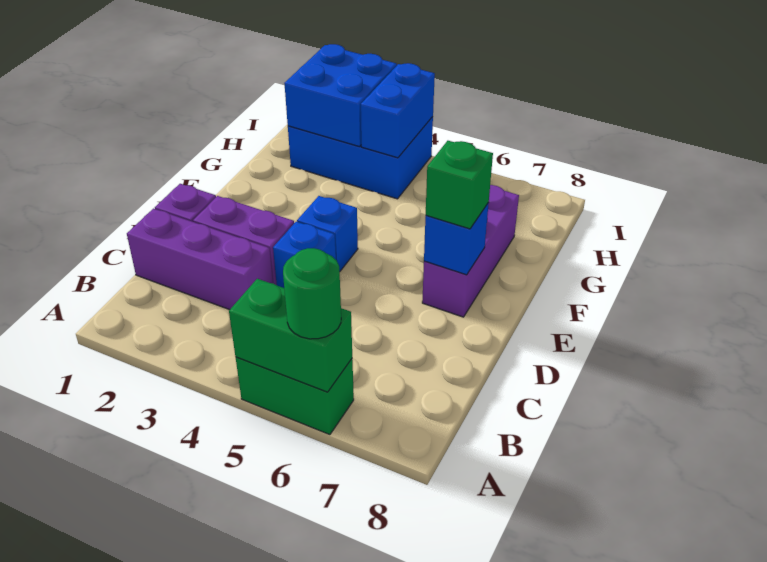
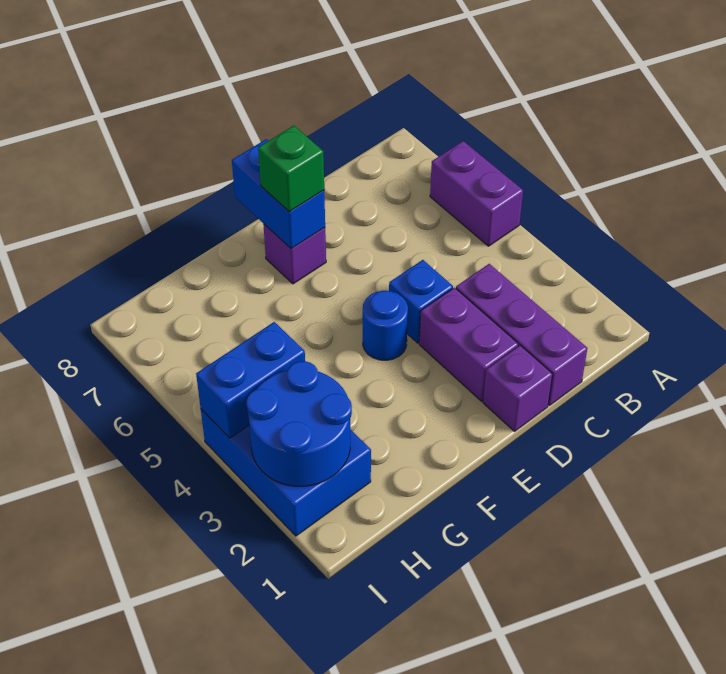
green 1x2 brick [236,357,354,435] -> purple 1x2 brick [430,141,523,246]
green 1x2 brick [229,279,352,392] -> none
green 1x1 round brick [283,248,341,339] -> none
blue 1x1 brick [297,196,358,271] -> blue 1x1 round brick [363,291,408,360]
purple 1x3 brick [422,185,519,317] -> purple 1x1 brick [263,224,326,284]
blue 1x1 brick [424,203,489,275] -> blue 1x2 brick [232,139,325,249]
blue 2x2 brick [284,44,397,147] -> blue 2x2 round brick [246,361,352,486]

